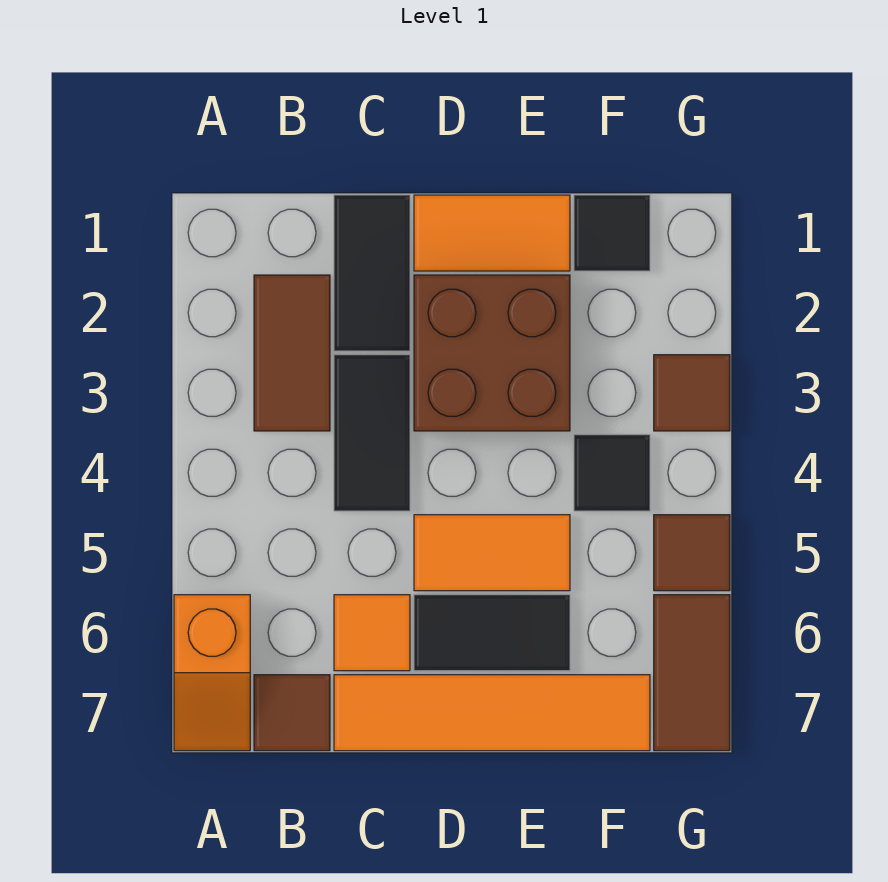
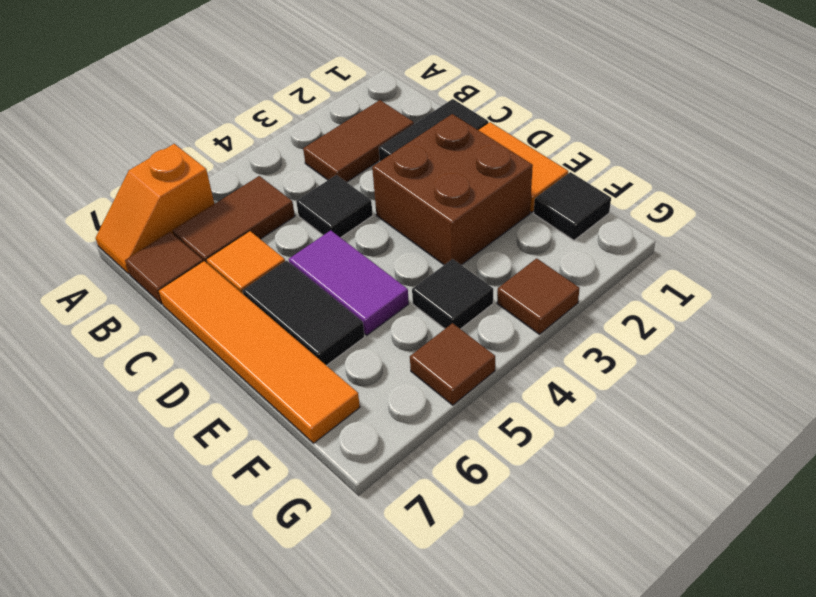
black 1x2 tile [334,355,410,511] -> black 1x1 tile [296,175,373,238]
orange 1x2 tile [414,515,570,591] -> purple 1x2 tile [289,230,409,335]
brown 1x2 tile [654,595,730,751] -> brown 1x2 tile moved to [173,176,295,263]

